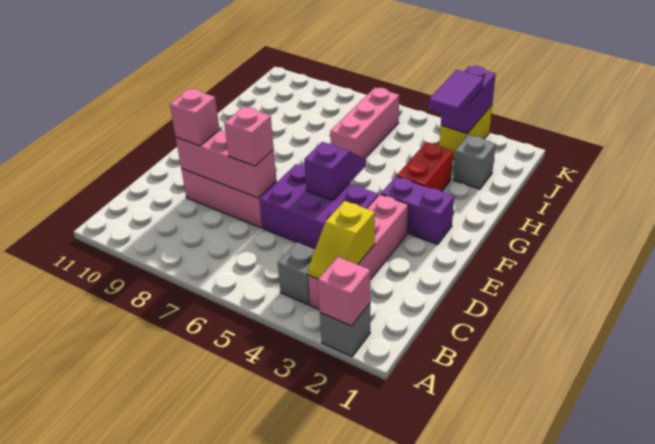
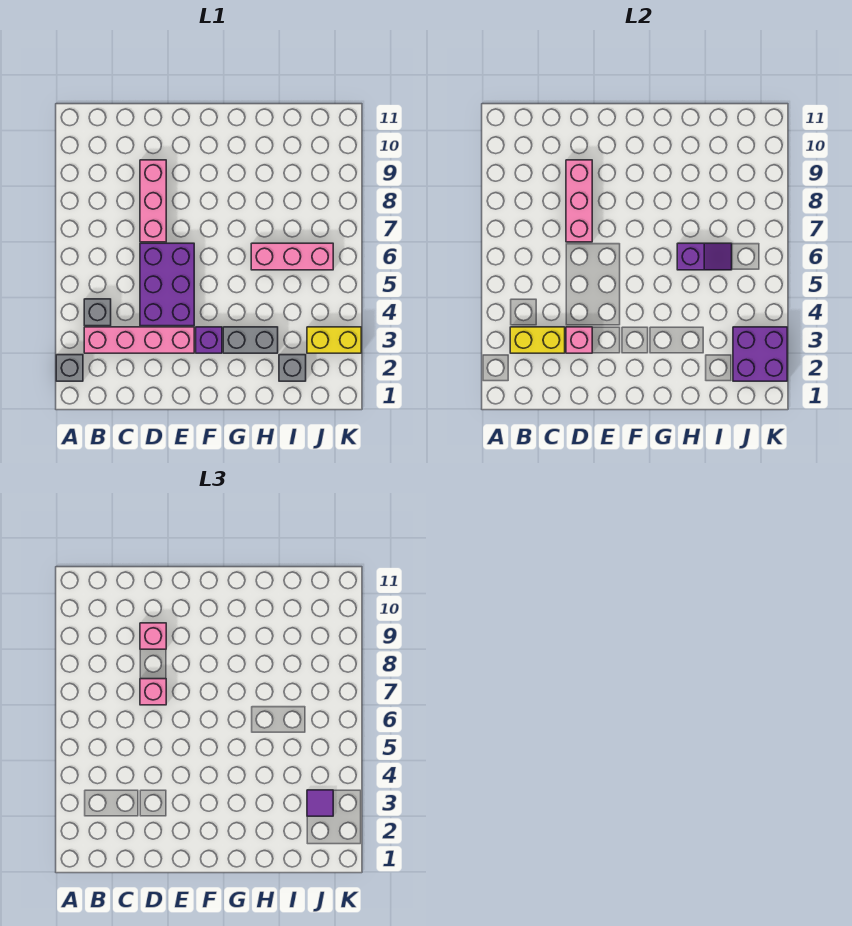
pink 1x1 brick [318,257,370,326] -> pink 1x1 brick moved to [566,327,592,353]
yellow 1x2 slope [308,201,375,279] -> yellow 1x2 brick [510,327,565,353]
purple 1x2 slope [304,142,366,200] -> purple 1x2 slope moved to [677,243,732,270]
purple 1x2 brick [381,176,454,245] -> purple 1x1 brick [196,327,222,353]
red 1x2 brick [397,142,453,191] -> grey 1x2 brick [223,327,278,353]
purple 1x2 tile [428,70,484,118] -> purple 1x1 tile [307,790,333,816]
purple 1x2 brick [441,66,496,134] -> purple 2x2 brick [733,327,787,381]

